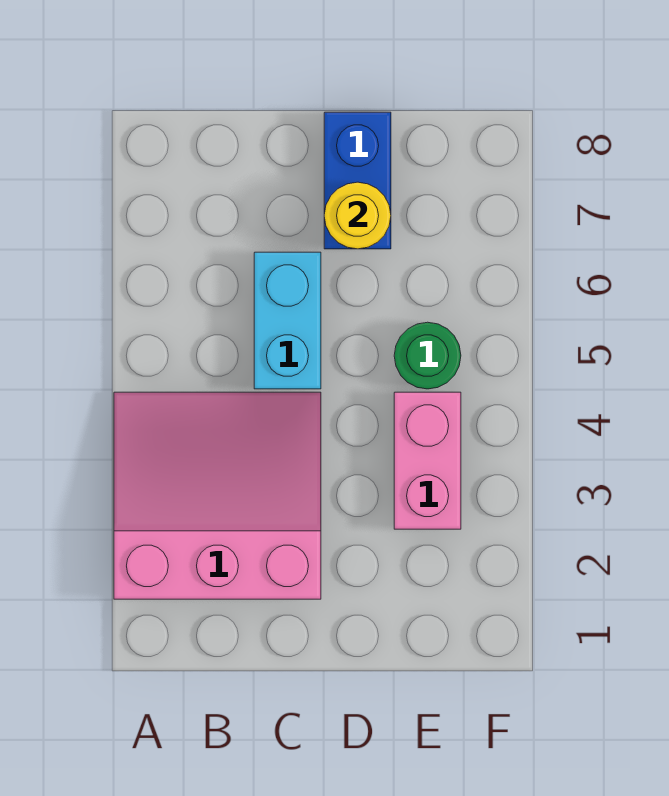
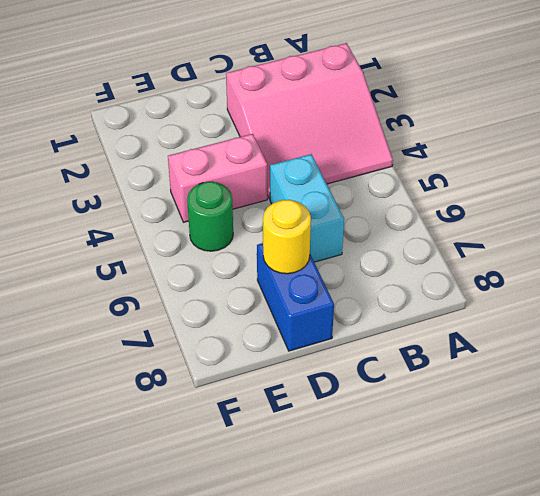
pink 1x2 brick [394,392,461,529] -> pink 1x2 brick turned to [168,134,267,222]

